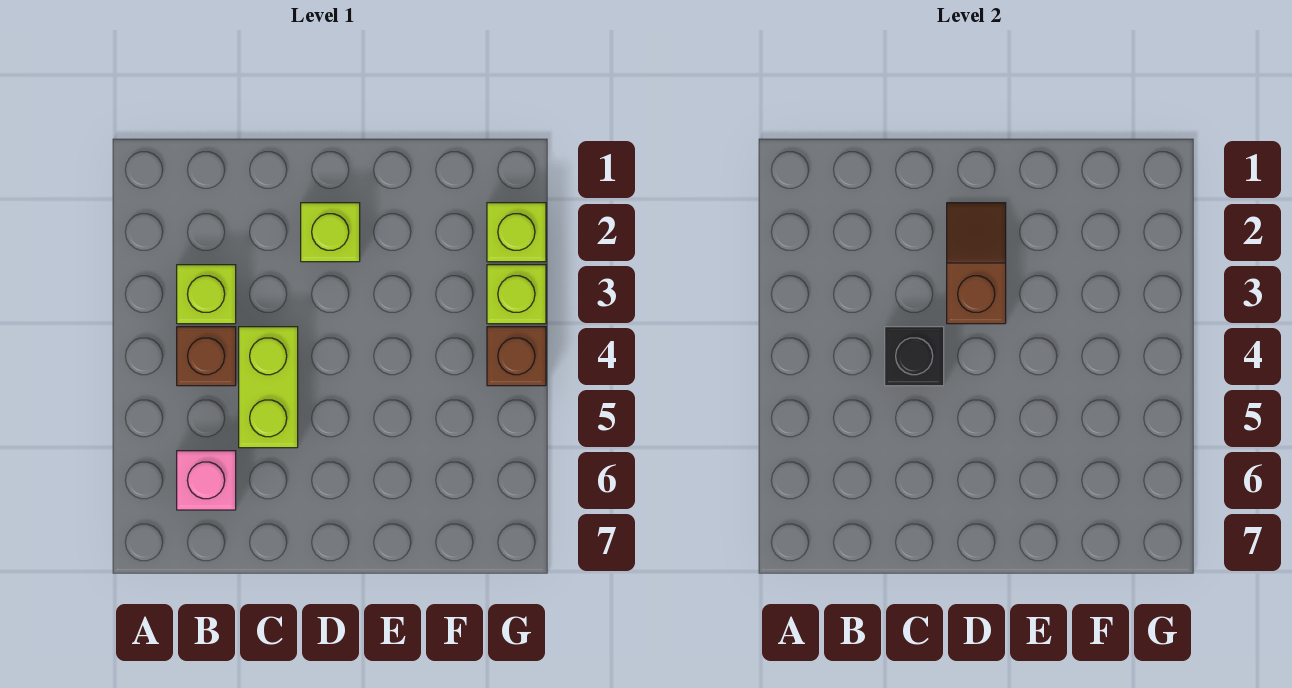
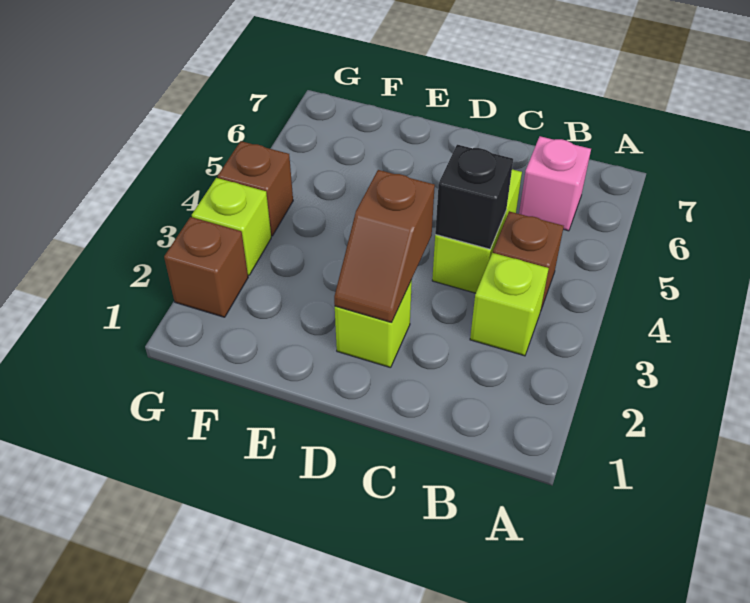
lime 1x1 brick [487,203,546,262] -> brown 1x1 brick [164,217,248,317]

